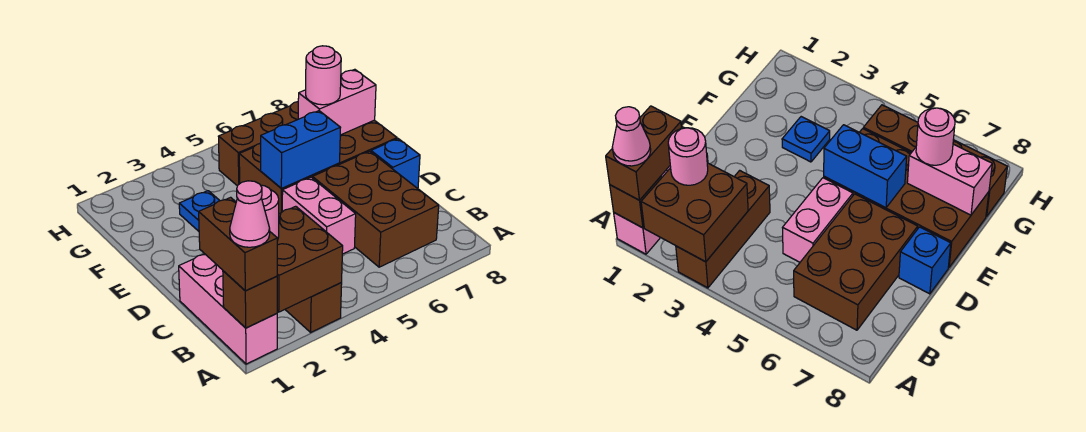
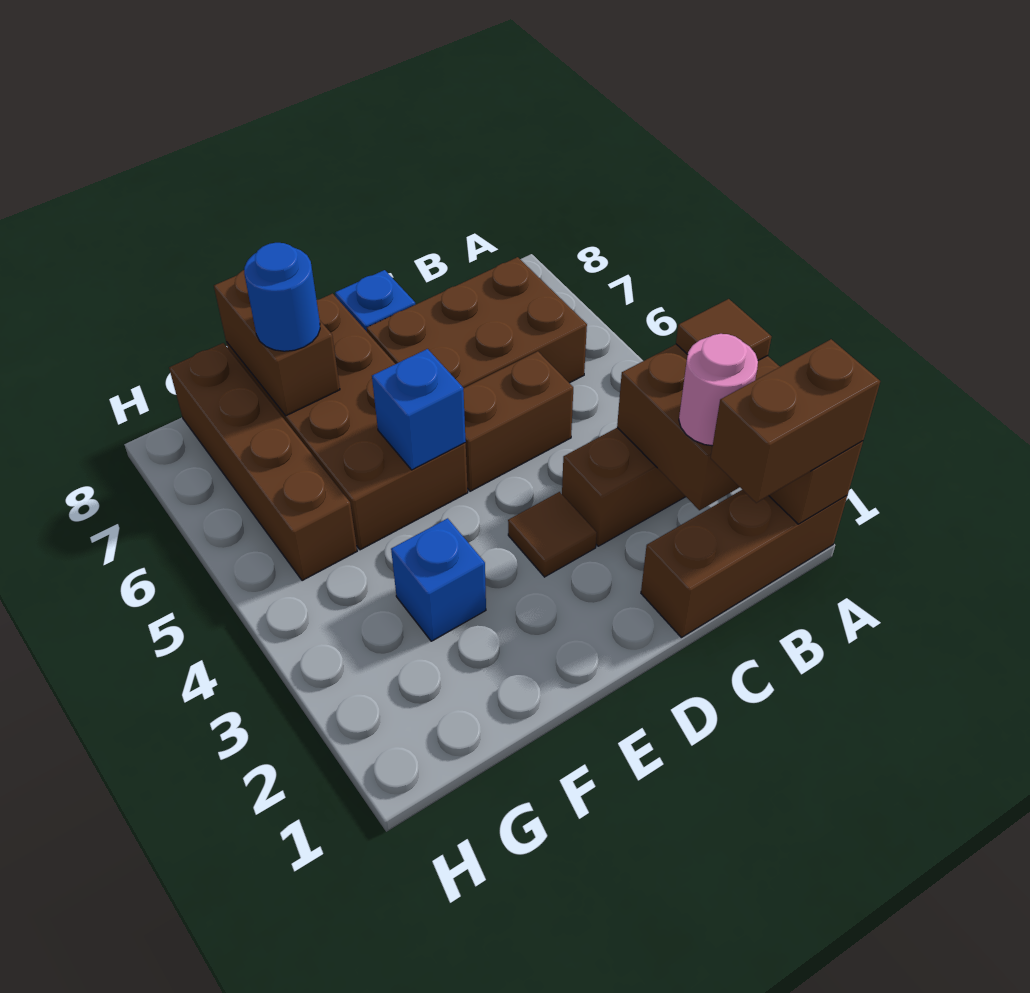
pink 1x3 brick [179,254,277,364] -> brown 1x3 brick [641,490,847,638]
pink 1x1 cone [230,181,270,247] -> none
none -> brown 1x1 tile [676,299,771,360]
pink 1x2 brick [282,177,356,254] -> brown 1x2 brick [463,351,573,491]
none -> brown 1x1 tile [508,492,597,577]
blue 1x2 brick [260,111,341,189] -> blue 1x1 brick [372,349,466,470]
blue 1x1 plate [179,191,220,231] -> blue 1x1 brick [391,518,486,641]
pink 1x2 brick [298,69,376,135] -> brown 1x2 brick [214,270,340,416]
pink 1x1 round brick [306,46,341,105] -> blue 1x1 round brick [244,243,320,351]

